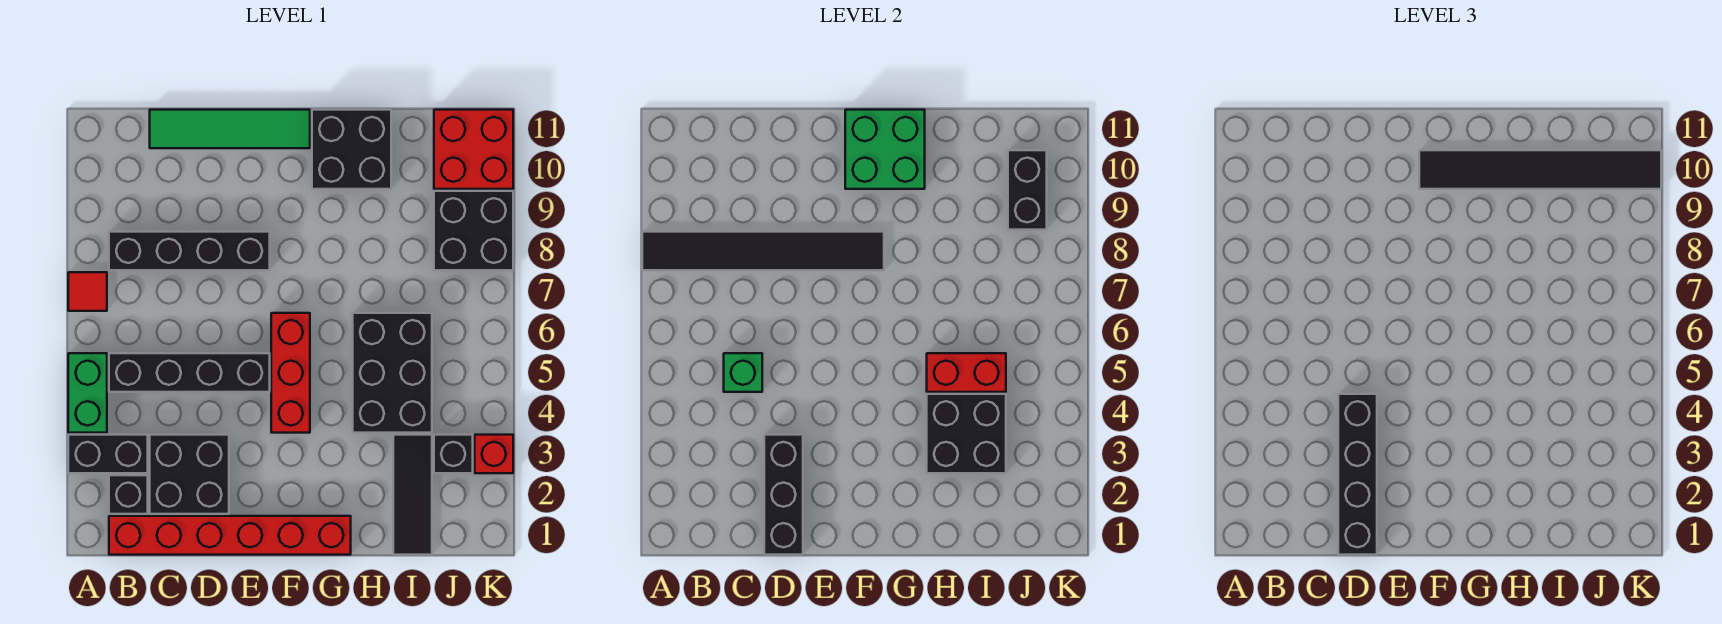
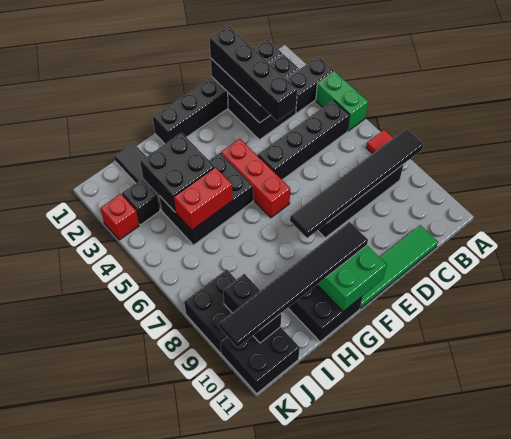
red 1x6 brick [109,516,351,555] -> black 1x6 brick [153,39,283,144]
green 1x1 brick [724,353,762,392] -> none
black 2x3 brick [353,313,432,433] -> black 2x3 brick turned to [159,153,253,245]
red 2x2 brick [434,110,513,189] -> black 2x2 brick [220,327,300,393]

